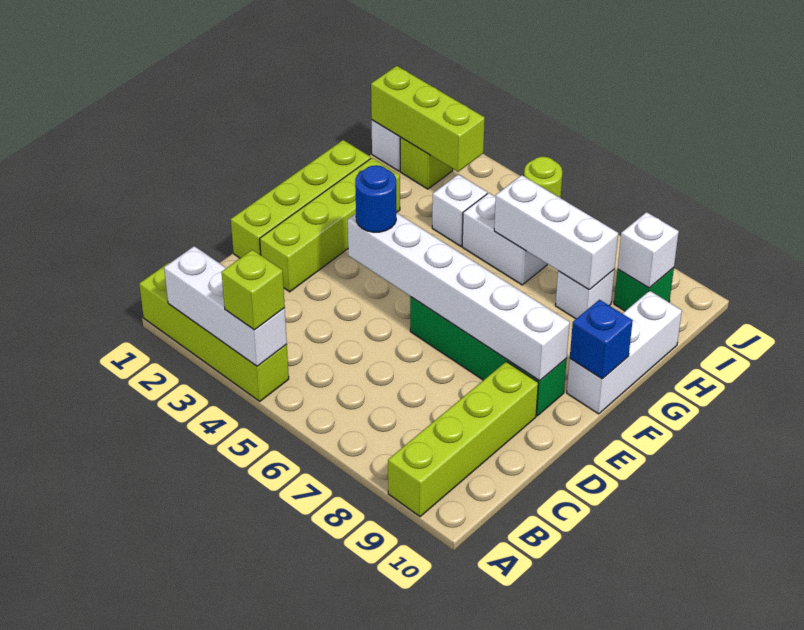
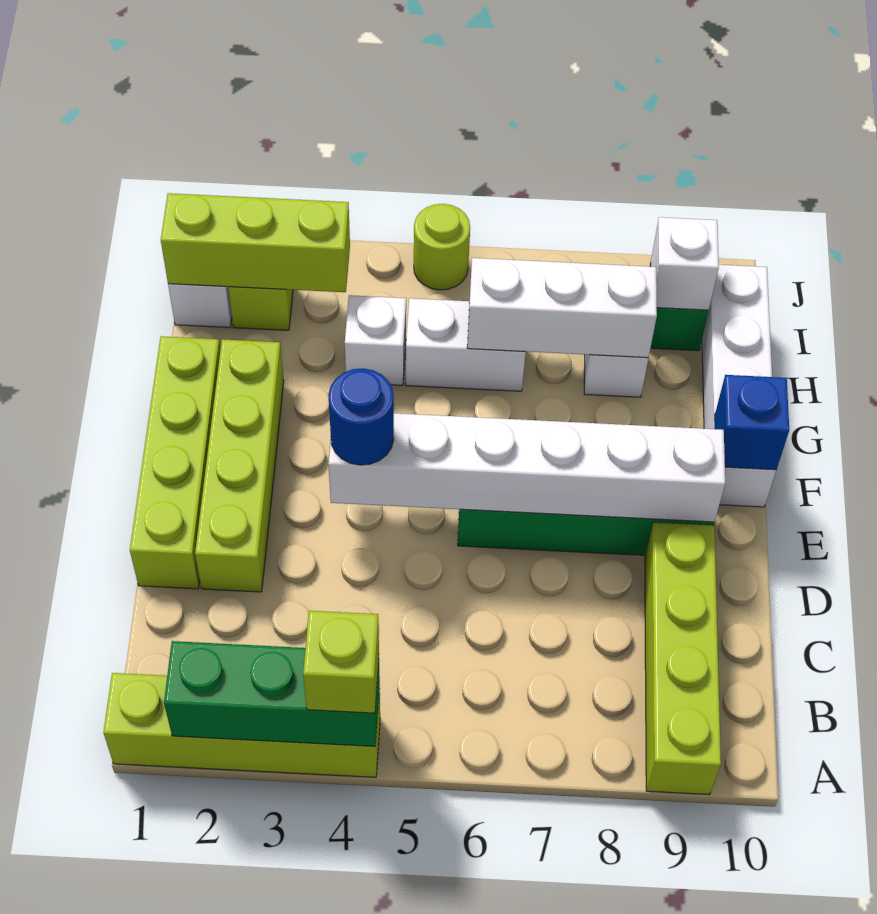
white 1x3 brick [164,246,287,366] -> green 1x3 brick [164,641,380,746]
white 1x3 brick [567,291,682,414] -> white 1x4 brick [702,265,776,507]

